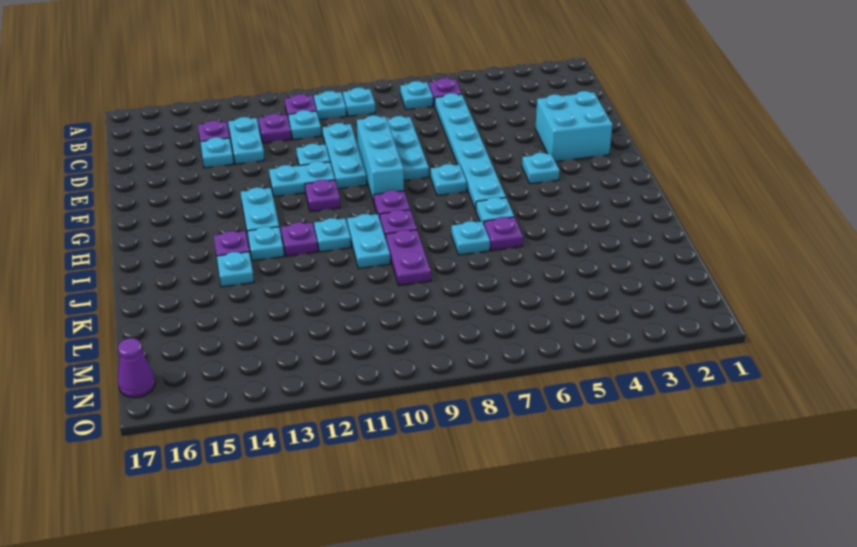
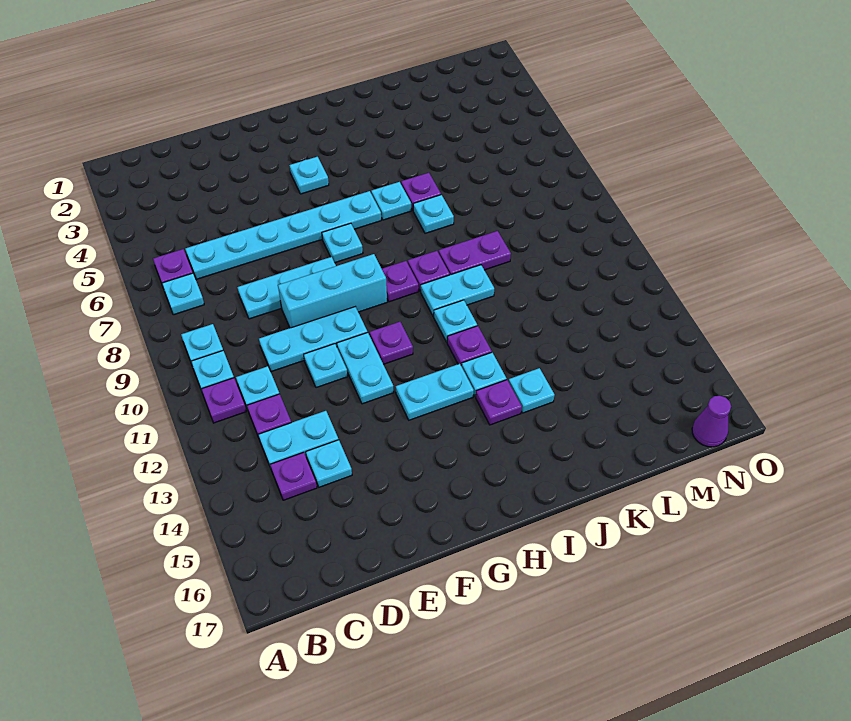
cyan 2x2 brick [535,91,613,162] -> none

